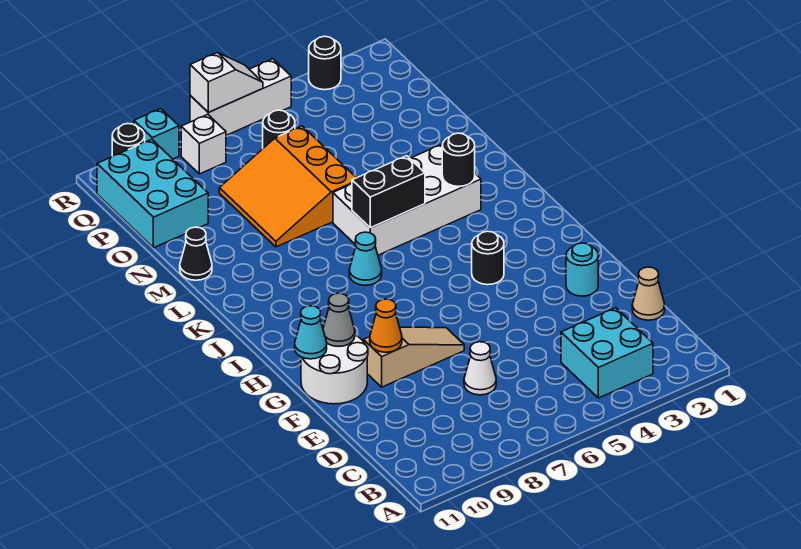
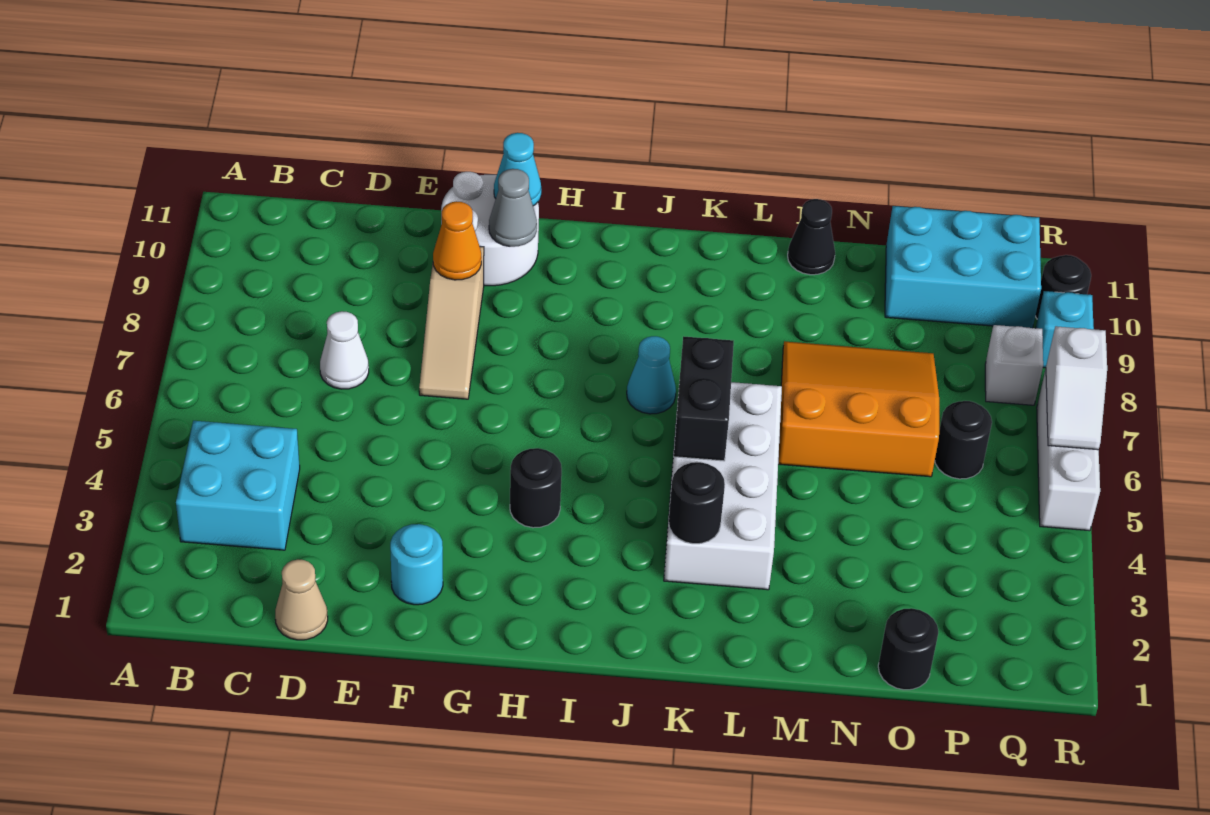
black 1x1 round brick [309,36,341,90] -> black 1x1 round brick moved to [878,608,938,690]

